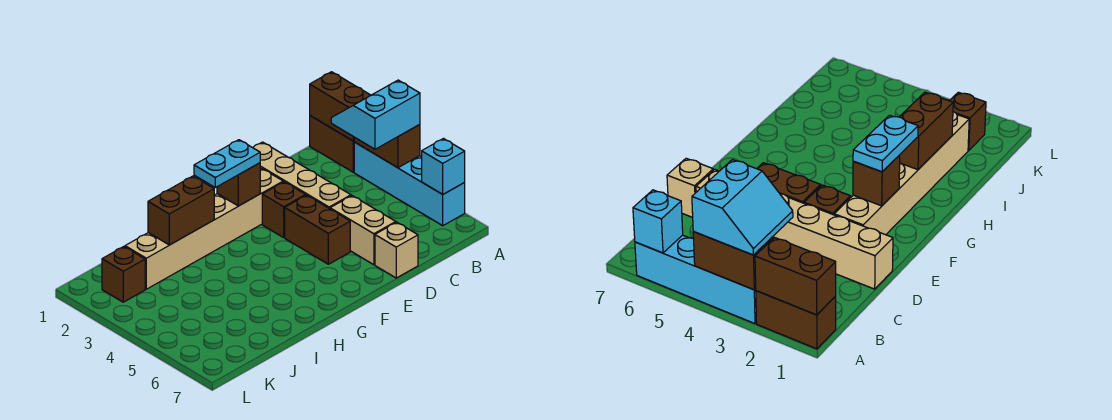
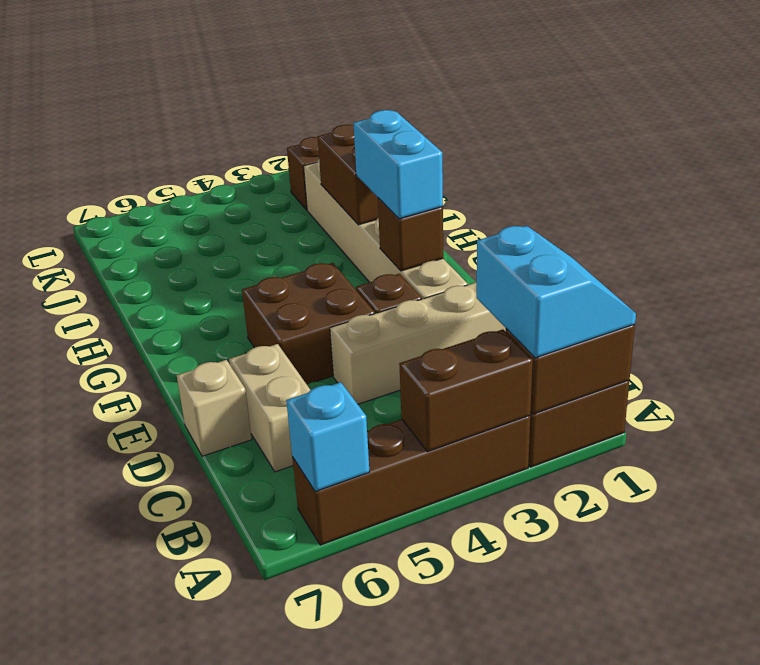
cyan 1x4 brick [354,142,465,226] -> brown 1x4 brick [292,416,530,545]
cyan 2x2 slope [331,80,420,149] -> cyan 2x2 slope moved to [477,226,636,358]
tan 1x2 brick [330,196,396,265] -> tan 1x2 brick turned to [229,344,310,472]
brown 1x2 brick [285,195,350,264] -> brown 2x2 brick [242,263,375,384]
cyan 1x2 plate [194,140,260,187] -> cyan 1x2 brick [353,110,443,219]

